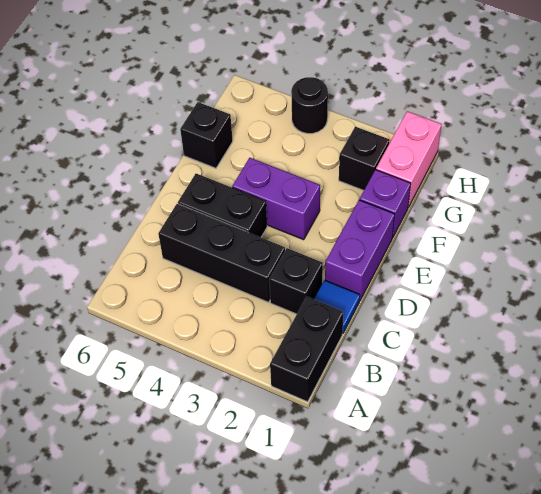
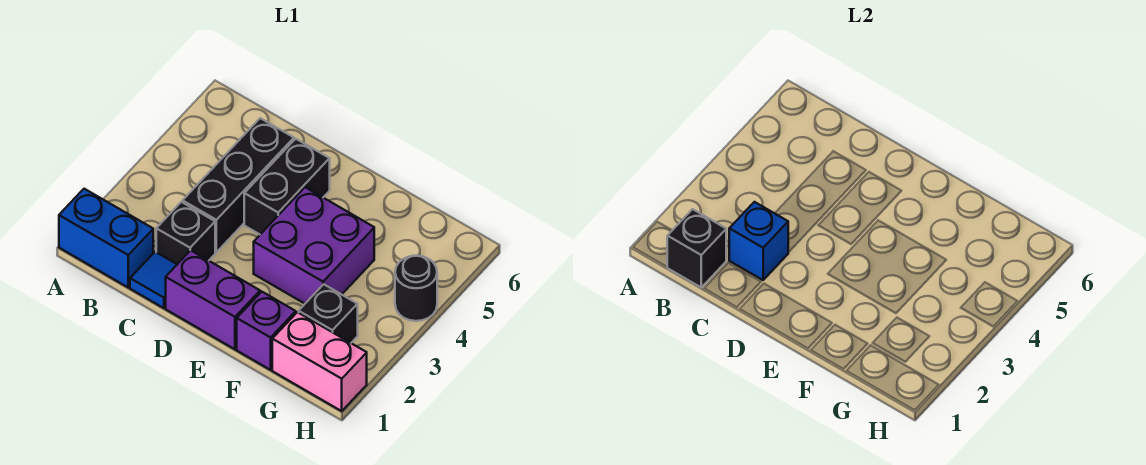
black 1x2 brick [270,297,343,402] -> blue 1x2 brick [59,189,153,287]
none -> blue 1x1 brick [729,202,788,280]
purple 1x2 brick [232,158,320,240] -> purple 2x2 brick [254,187,374,304]
black 1x1 brick [180,102,233,168] -> black 1x1 brick moved to [667,209,726,287]

